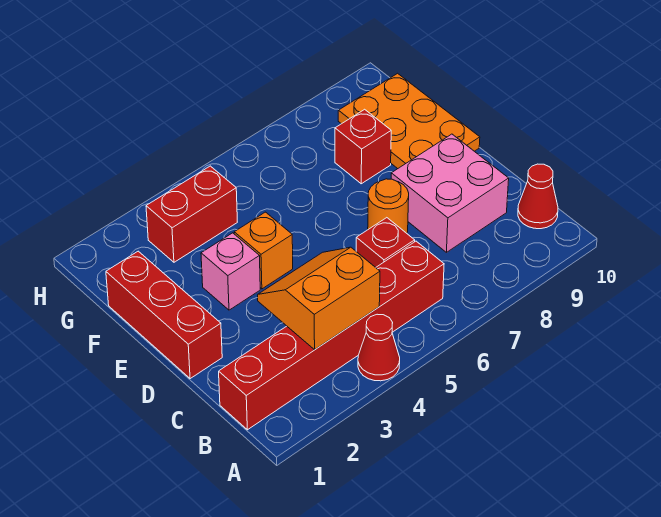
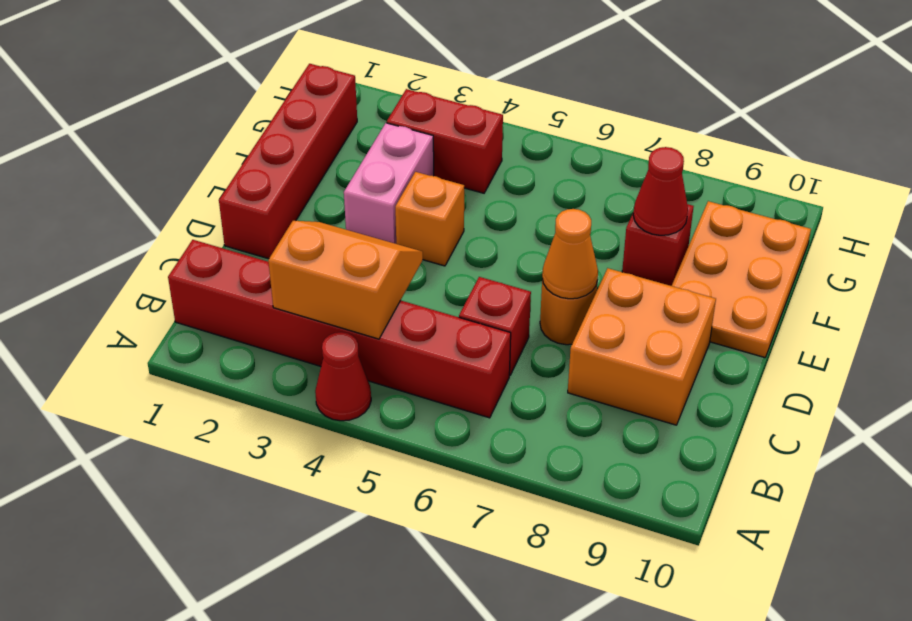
red 1x1 cone [518,164,558,229] -> red 1x1 cone moved to [633,147,688,235]
pink 2x2 brick [391,134,509,252] -> orange 2x2 brick [568,268,716,425]
red 1x3 brick [106,251,222,379] -> red 1x4 brick [219,64,357,259]
none -> orange 1x1 cone [542,209,598,299]
pink 1x1 brick [201,233,260,310] -> pink 1x2 brick [344,123,434,244]

